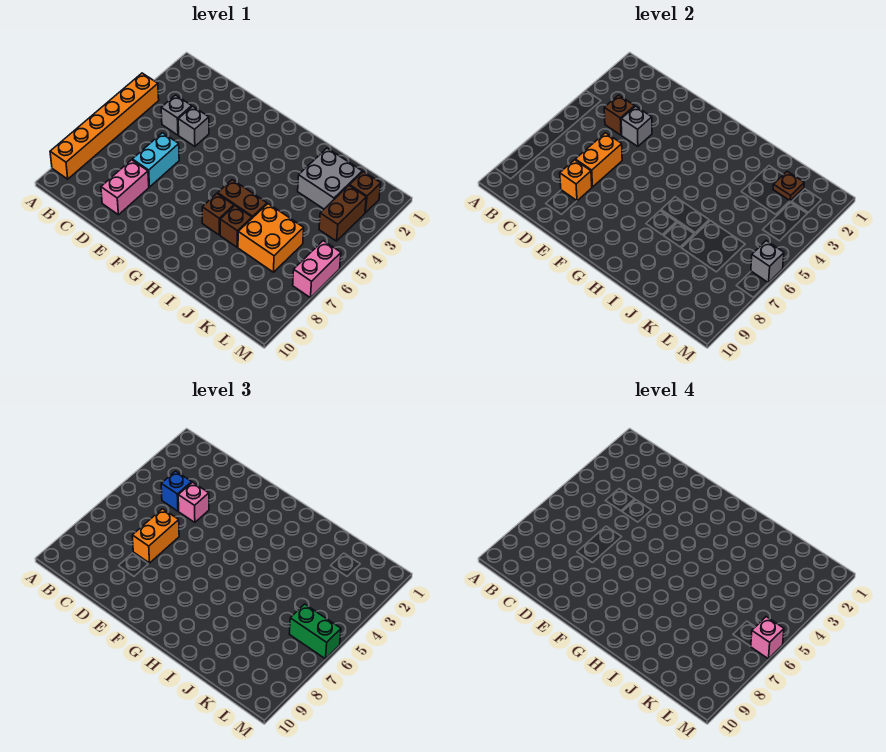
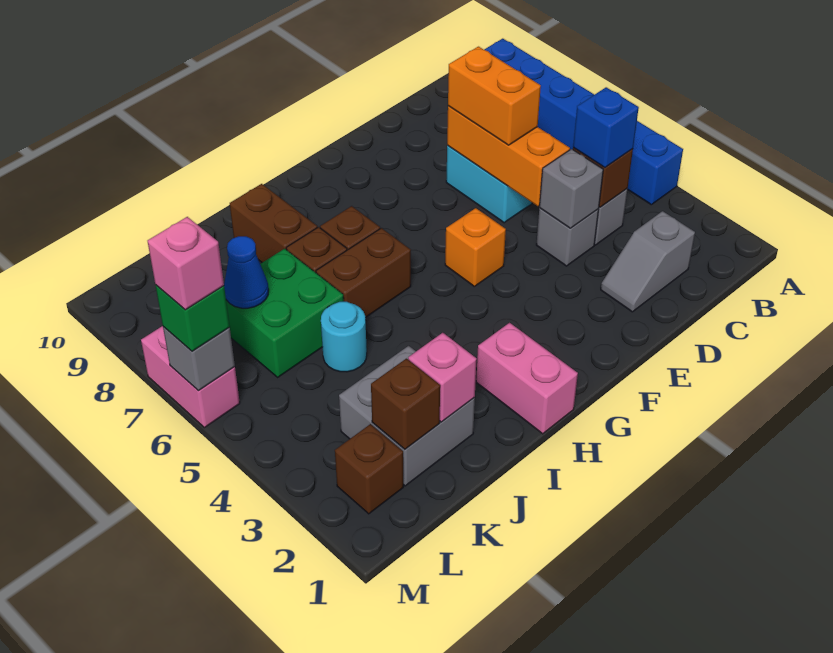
orange 1x6 brick [50,73,159,179] -> blue 1x6 brick [484,39,683,205]
none -> grey 1x2 slope [601,211,695,312]
pink 1x1 brick [178,482,209,522] -> pink 1x1 brick moved to [408,333,477,422]
orange 1x2 brick [575,133,622,187] -> orange 1x3 brick [447,106,570,206]
pink 1x2 brick [101,160,149,215] -> pink 1x2 brick moved to [476,323,578,434]
orange 1x1 brick [560,160,592,201] -> orange 1x1 brick moved to [445,208,506,286]
none -> cyan 1x1 round brick [321,302,367,372]
orange 2x2 brick [238,204,304,272] -> green 2x2 brick [226,249,344,377]
brown 1x1 plate [773,171,804,201] -> brown 1x1 brick [371,359,440,449]
none -> blue 1x1 cone [224,236,269,308]
brown 1x2 brick [319,186,366,241] -> brown 1x2 brick moved to [230,184,317,262]
green 1x2 brick [289,604,341,659] -> green 1x1 brick [155,285,230,351]

